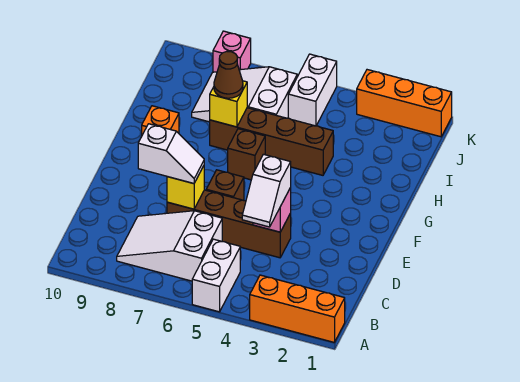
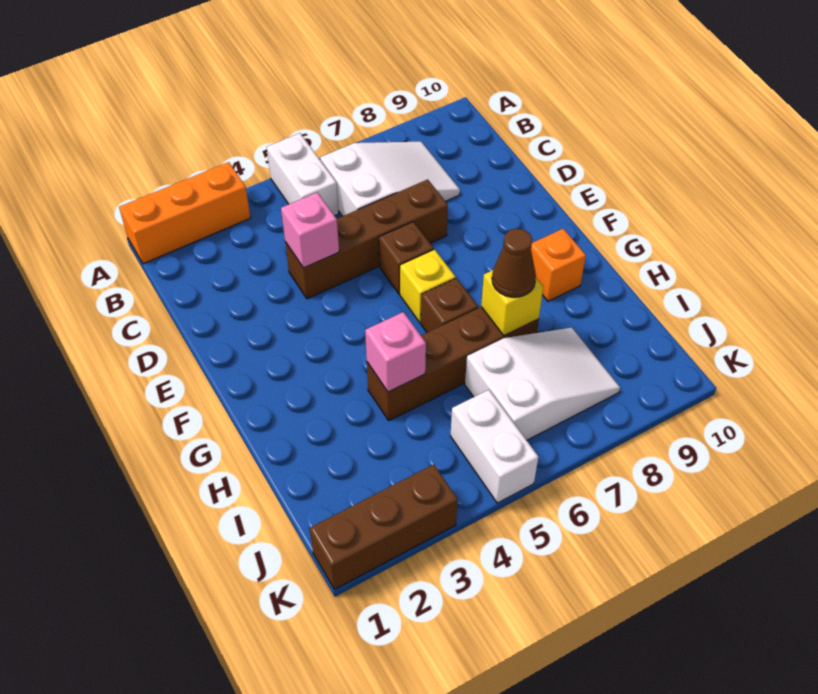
white 1x2 slope [242,154,291,227] -> none
yellow 1x1 brick [167,166,204,209] -> yellow 1x1 brick moved to [400,249,456,323]
white 1x2 slope [138,124,204,184] -> none
orange 1x3 brick [357,70,452,137] -> brown 1x3 brick [310,464,458,590]
pink 1x1 brick [213,31,251,72] -> pink 1x1 brick moved to [365,312,426,392]

